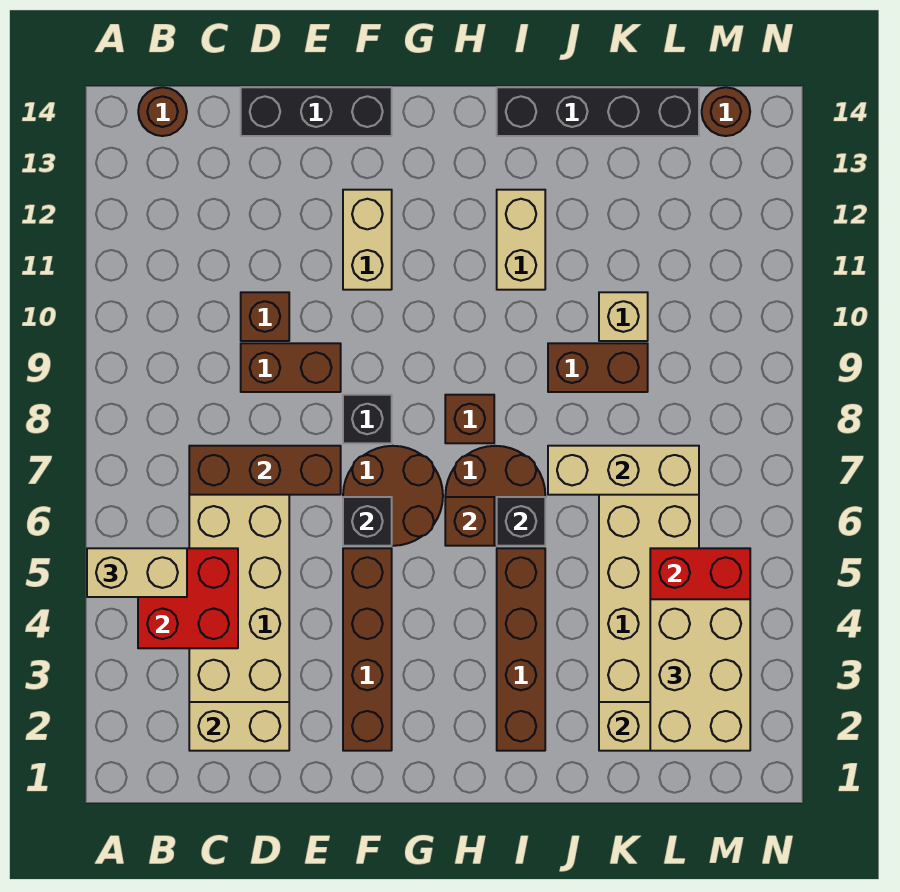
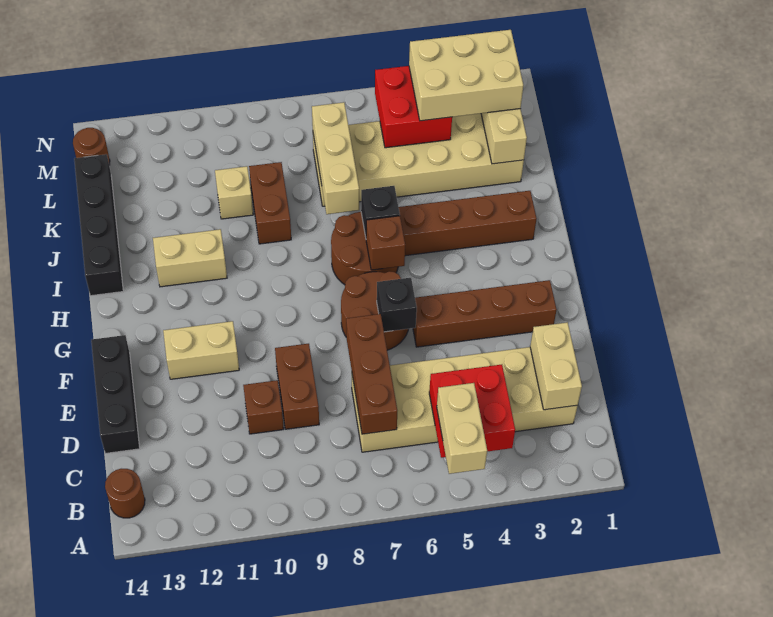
black 1x1 brick [343,395,392,443] -> none
brown 1x1 brick [445,395,494,443] -> none

